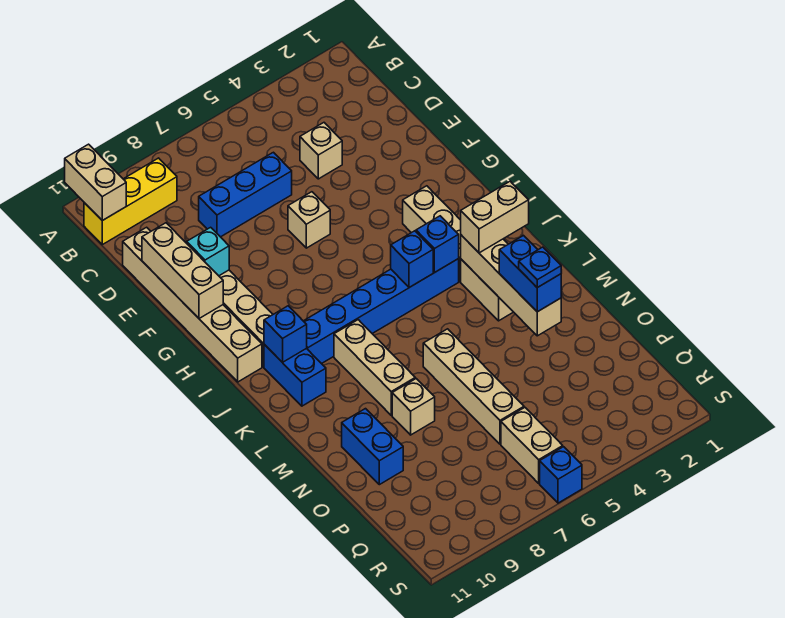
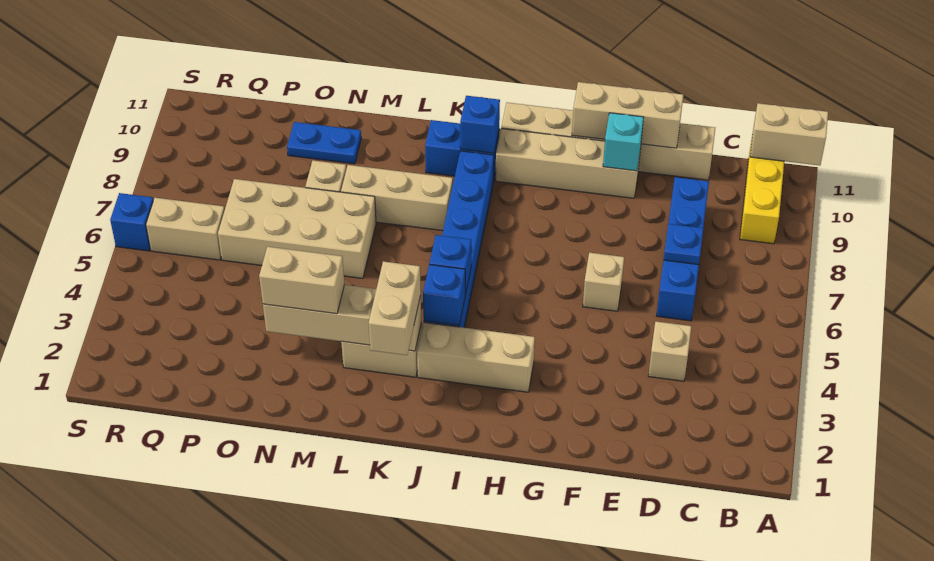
blue 1x3 brick [199,152,292,237] -> blue 1x4 brick [656,177,709,321]
blue 1x2 brick [499,236,561,312] -> tan 1x2 brick [259,247,344,314]
tan 1x4 brick [423,329,524,444] -> tan 2x4 brick [218,179,376,279]
blue 1x1 plate [519,247,561,288] -> blue 1x1 plate moved to [664,224,703,265]
blue 1x2 brick [342,409,403,485] -> blue 1x2 plate [287,122,361,164]

